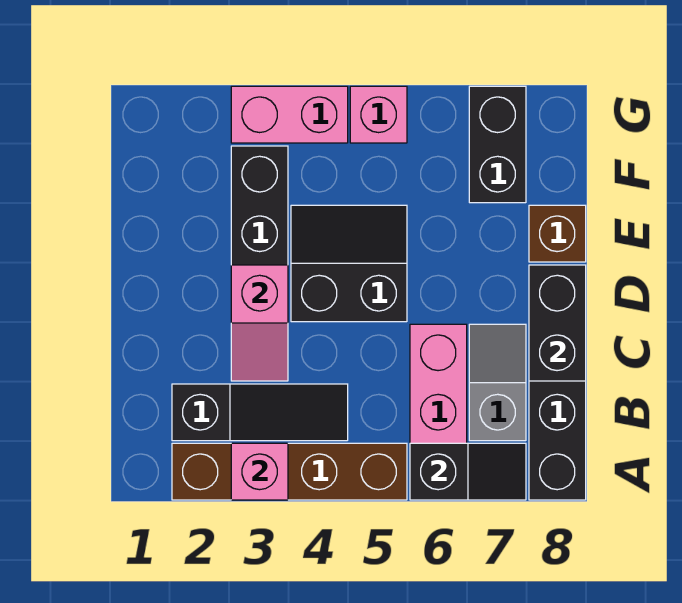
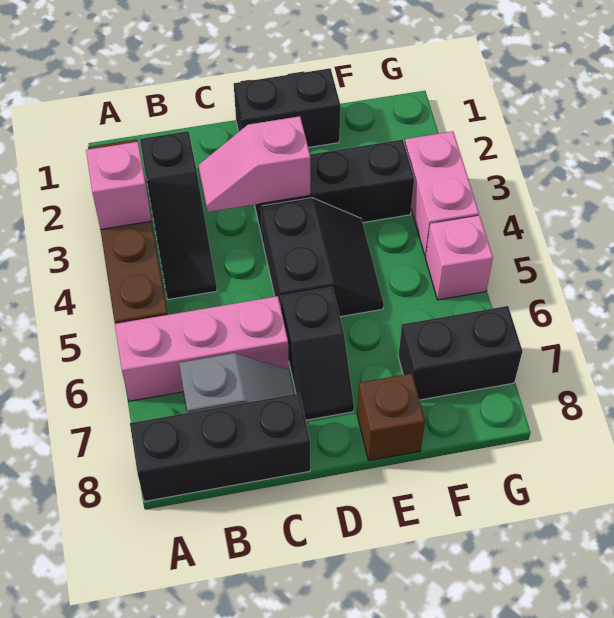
black 1x2 slope [410,443,526,500] -> black 1x2 slope moved to [281,287,354,420]
black 1x2 brick [529,265,586,381] -> black 1x2 brick moved to [234,68,341,148]

